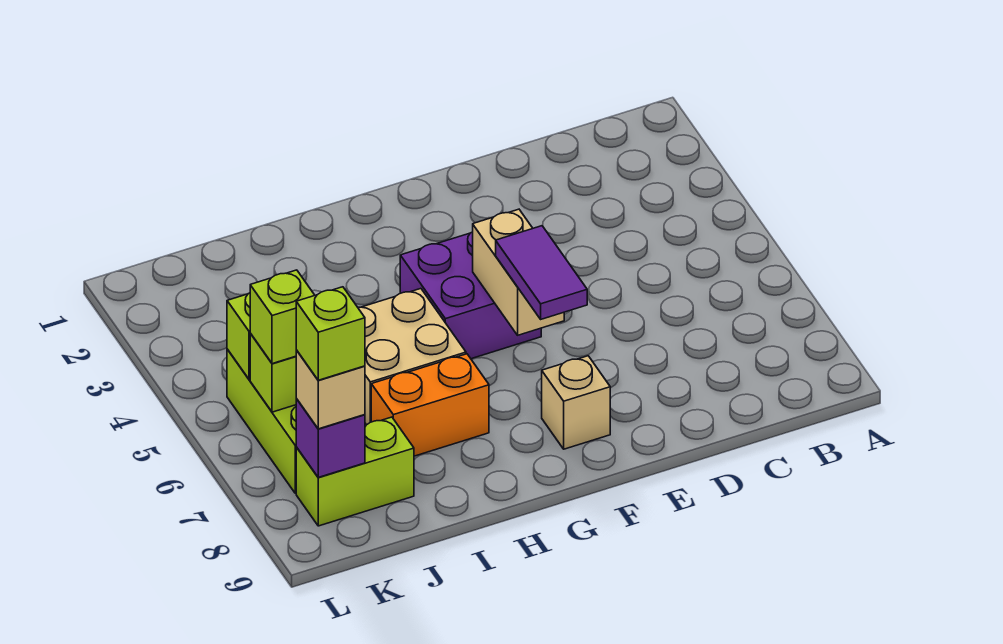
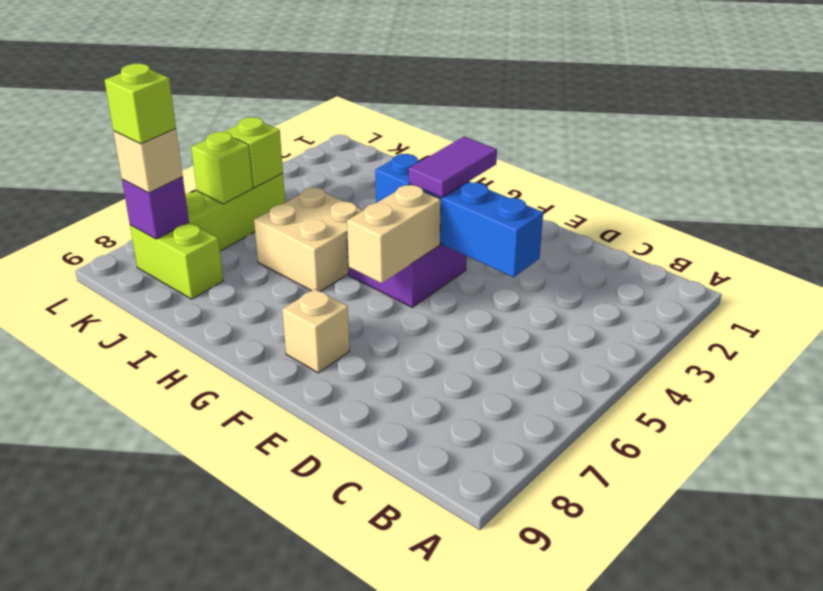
none -> blue 1x4 brick [375,154,543,277]
purple 1x2 tile [496,226,587,319] -> purple 1x2 tile moved to [409,137,497,198]
orange 1x2 brick [371,354,489,456] -> none
lime 1x1 brick [250,270,315,364] -> none

